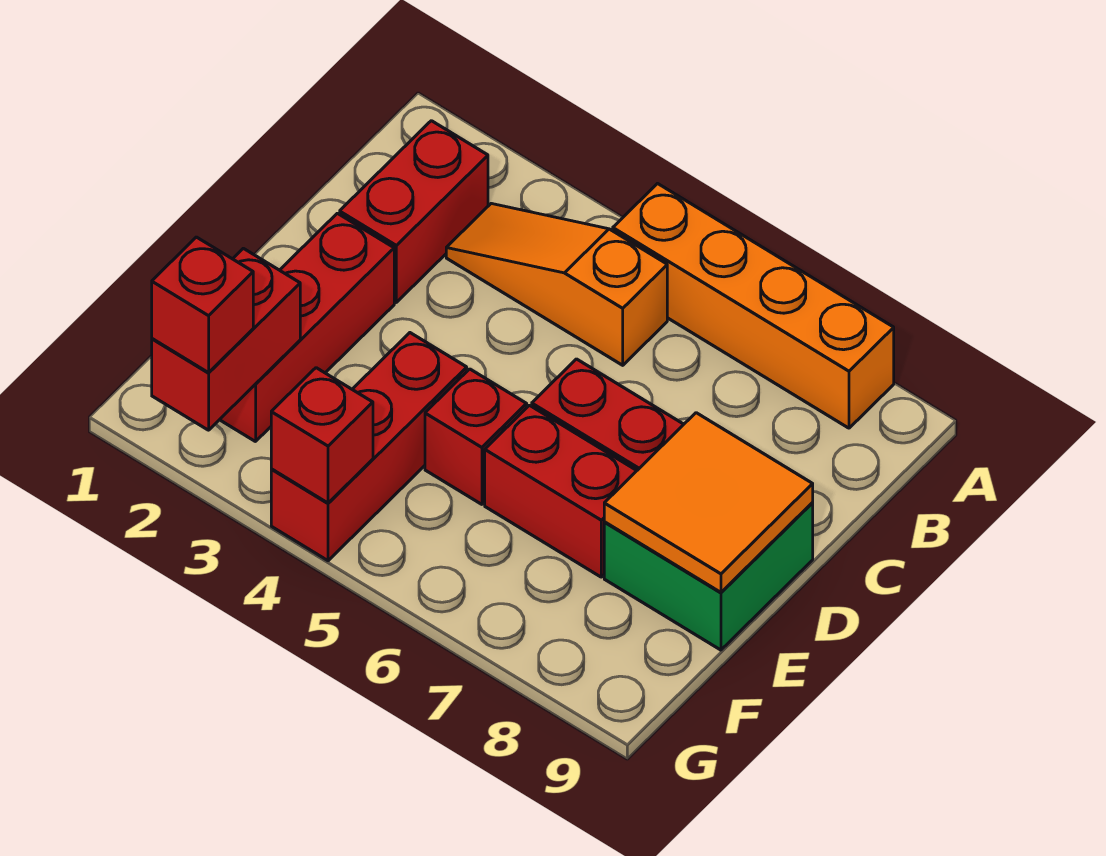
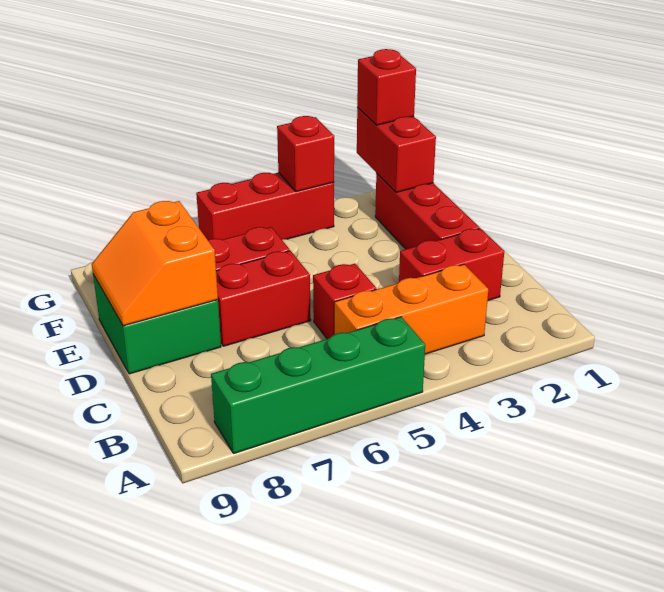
orange 1x4 brick [613,184,894,428] -> green 1x4 brick [211,317,425,453]
red 1x2 brick [340,121,488,302] -> red 1x2 brick turned to [399,229,504,301]
orange 1x3 slope [446,203,667,365] -> orange 1x3 brick [335,264,488,354]
orange 2x2 tile [604,413,813,592] -> orange 2x2 slope [92,201,218,326]
red 1x3 brick [271,333,467,561] -> red 1x3 brick turned to [196,172,334,240]
red 1x1 brick [425,369,527,504] -> red 1x1 brick moved to [313,264,376,339]

